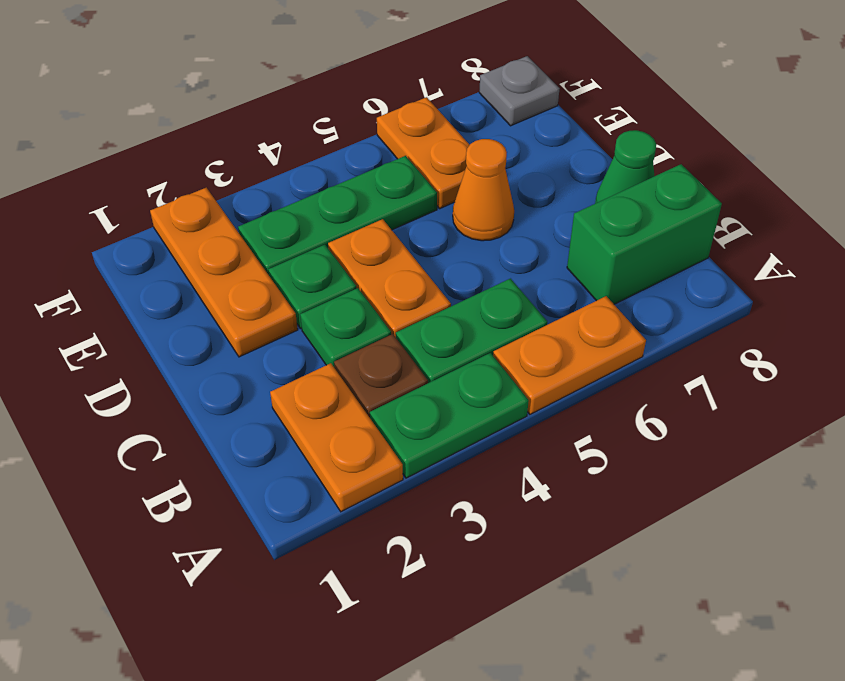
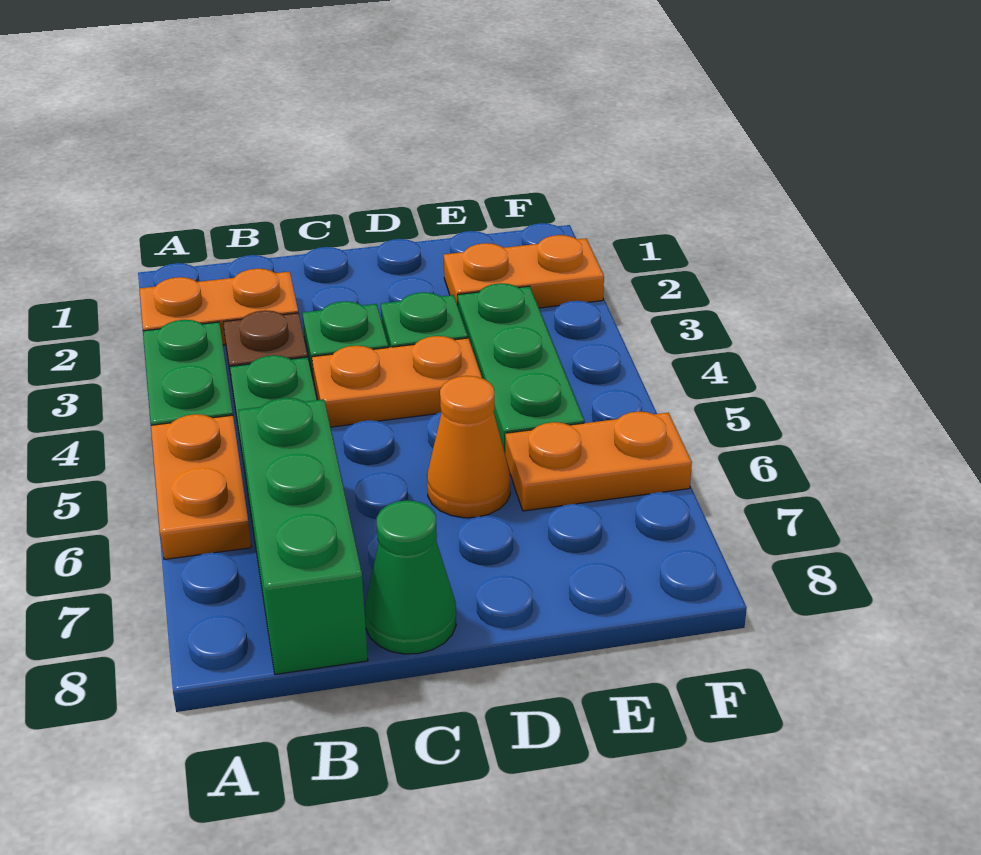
green 1x2 brick [567,164,722,304] -> green 1x3 brick [238,398,368,674]
orange 1x3 plate [150,188,298,357] -> orange 1x2 plate [444,235,604,308]
grey 1x1 plate [479,56,560,126] -> none

